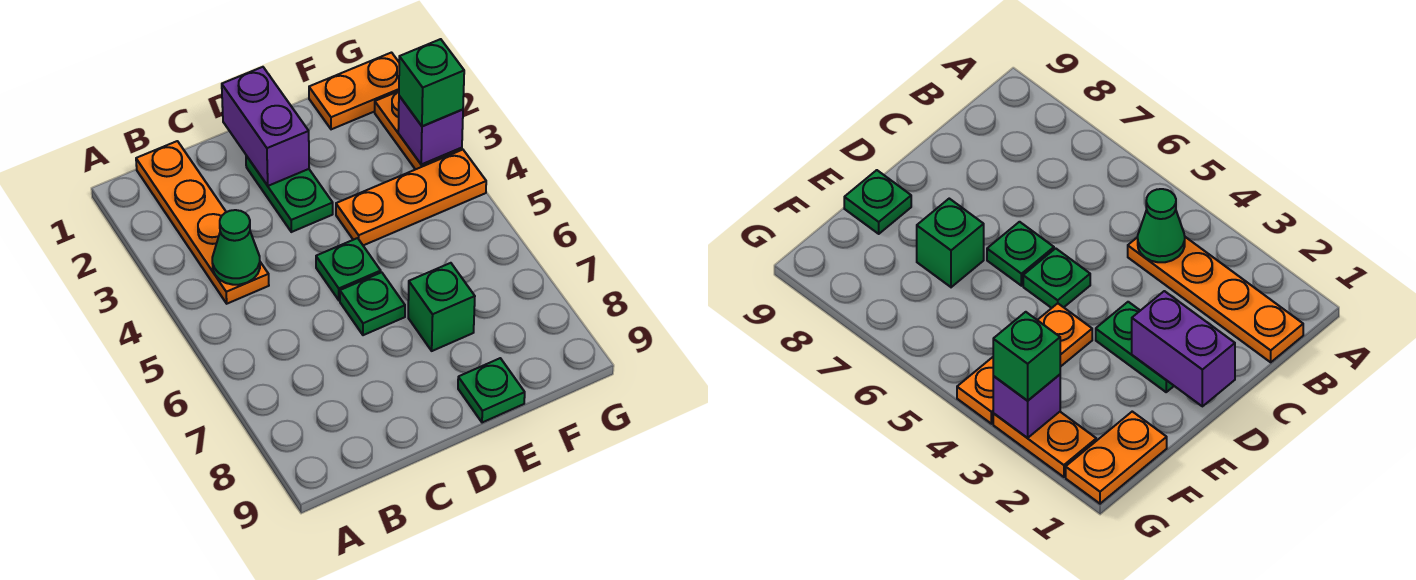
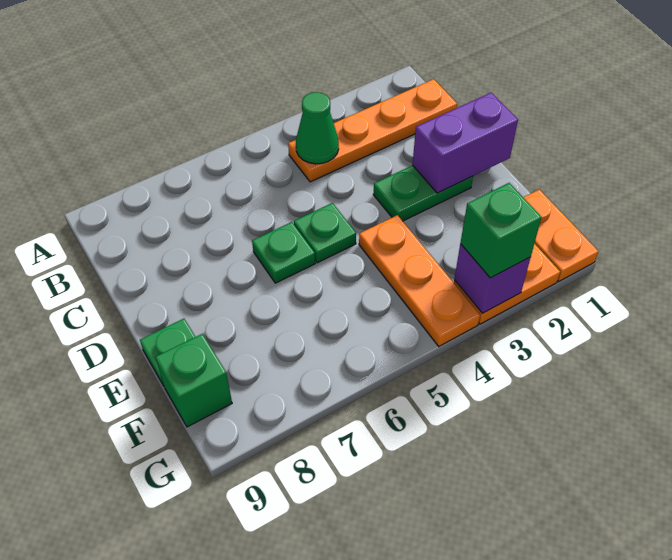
green 1x1 brick [408,263,475,351] -> green 1x1 brick moved to [155,334,232,427]

